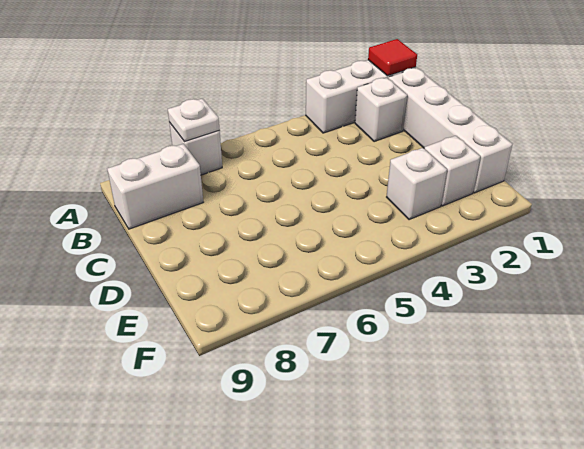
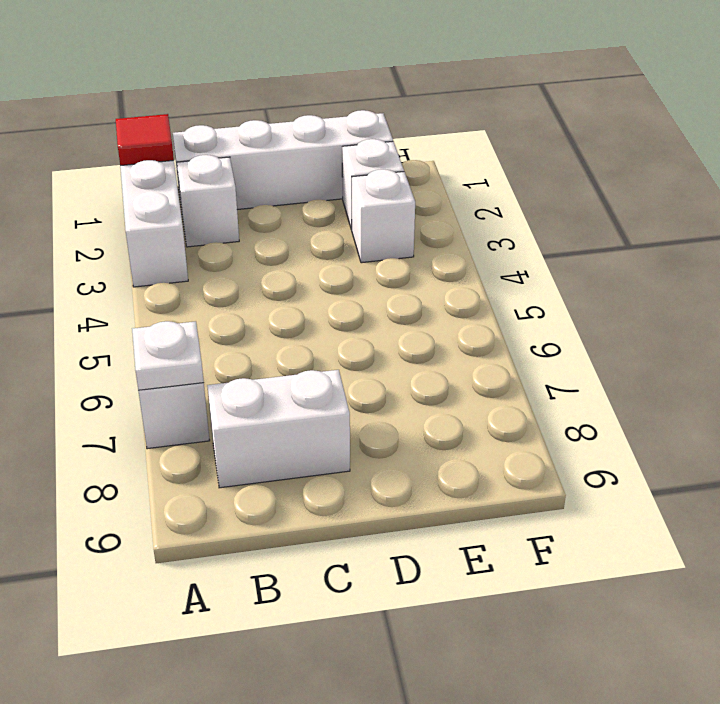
white 1x2 brick [107,144,203,229] -> white 1x2 brick turned to [207,370,350,488]

